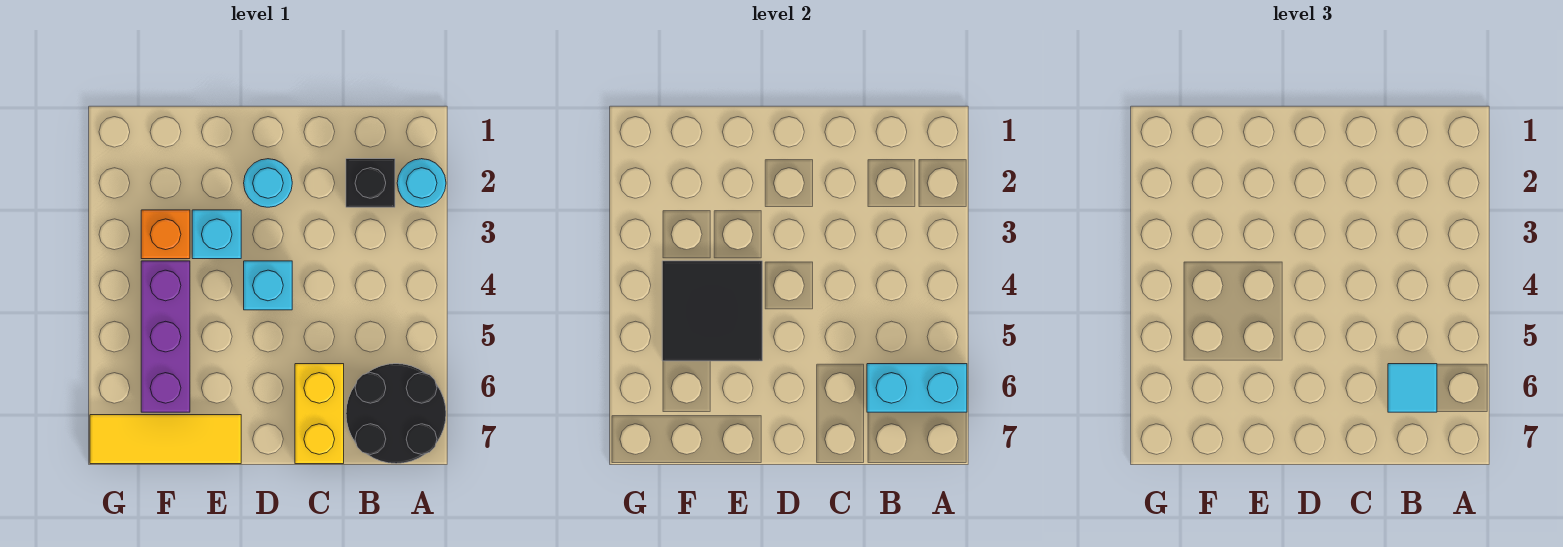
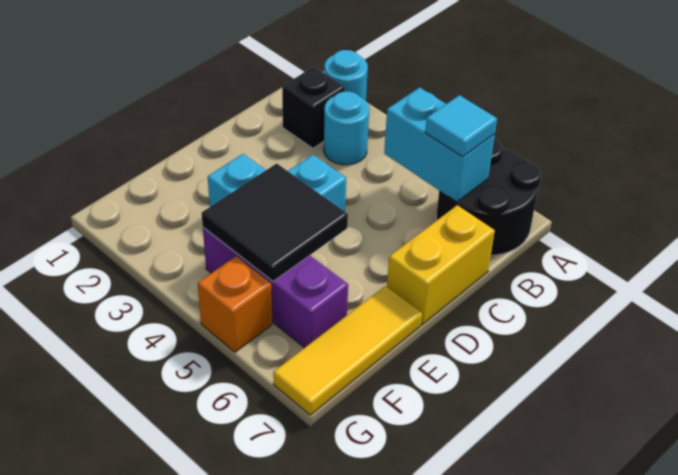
cyan 1x2 brick [867,364,967,412] -> cyan 1x2 brick turned to [384,87,495,202]
yellow 1x2 brick [295,364,344,464] -> yellow 1x2 brick turned to [387,205,495,324]
cyan 1x1 round brick [244,159,292,207] -> cyan 1x1 round brick moved to [324,91,369,165]
orange 1x1 brick [141,210,190,259] -> orange 1x1 brick moved to [198,256,272,352]

